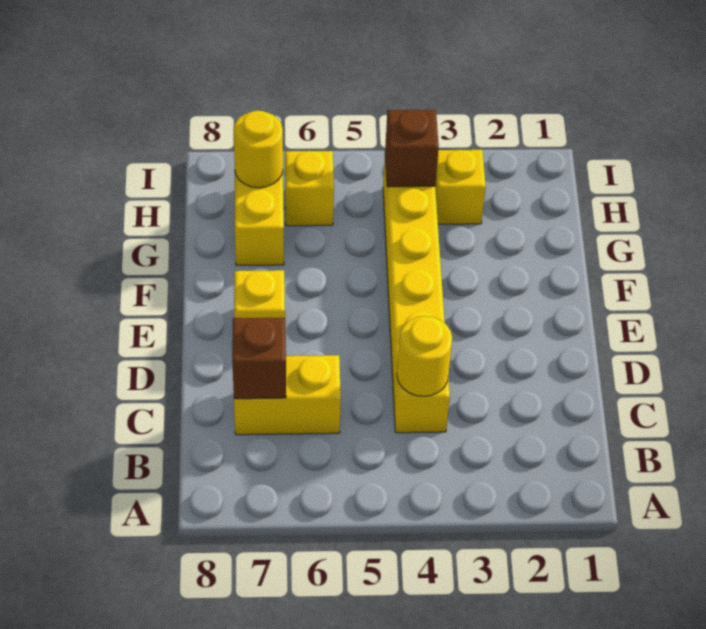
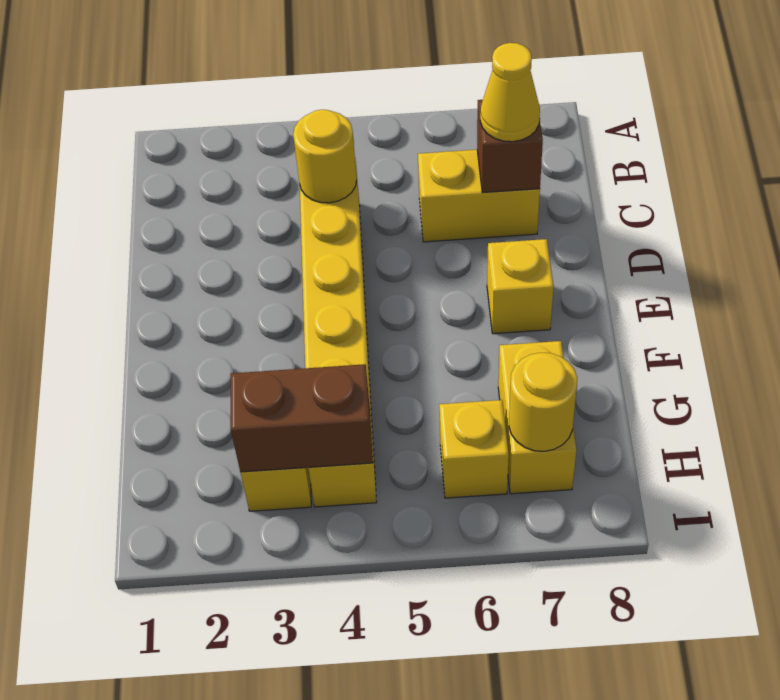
none -> yellow 1x1 cone [480,43,540,142]
brown 1x1 brick [385,109,439,187] -> brown 1x2 brick [231,364,373,472]

